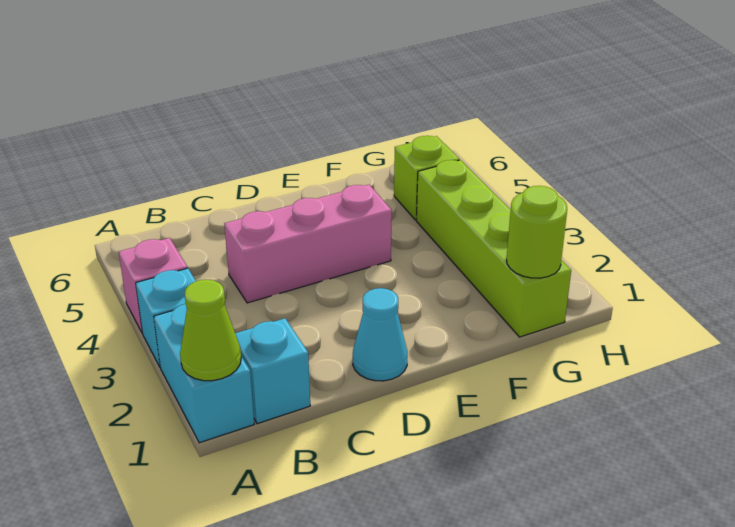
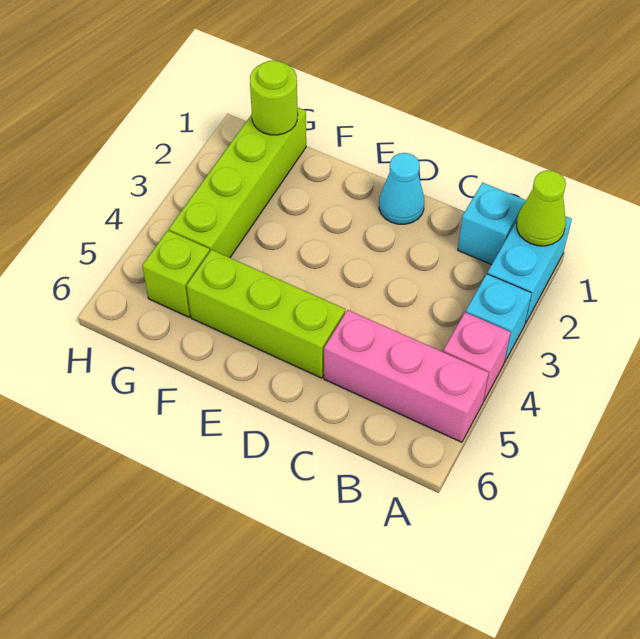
pink 1x3 brick [224,185,392,303] -> pink 1x3 brick moved to [324,310,489,442]
none -> lime 1x3 brick [187,250,345,378]

